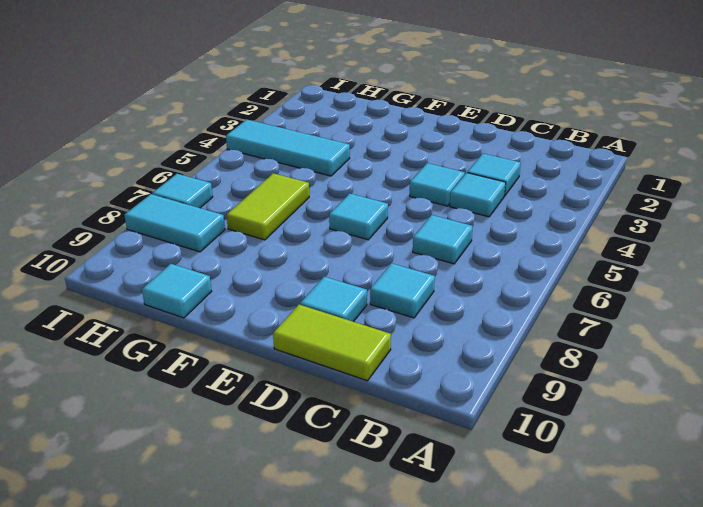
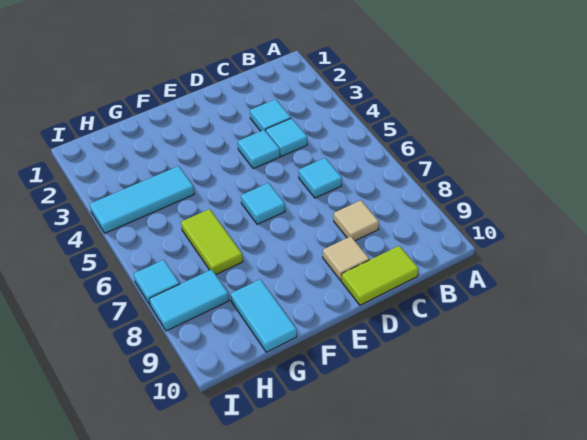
cyan 1x1 tile [370,263,435,318] -> tan 1x1 tile [334,200,379,241]
cyan 1x1 tile [300,277,367,322] -> tan 1x1 tile [323,236,369,280]
cyan 1x1 tile [142,264,212,318] -> cyan 1x2 tile [231,279,297,352]

